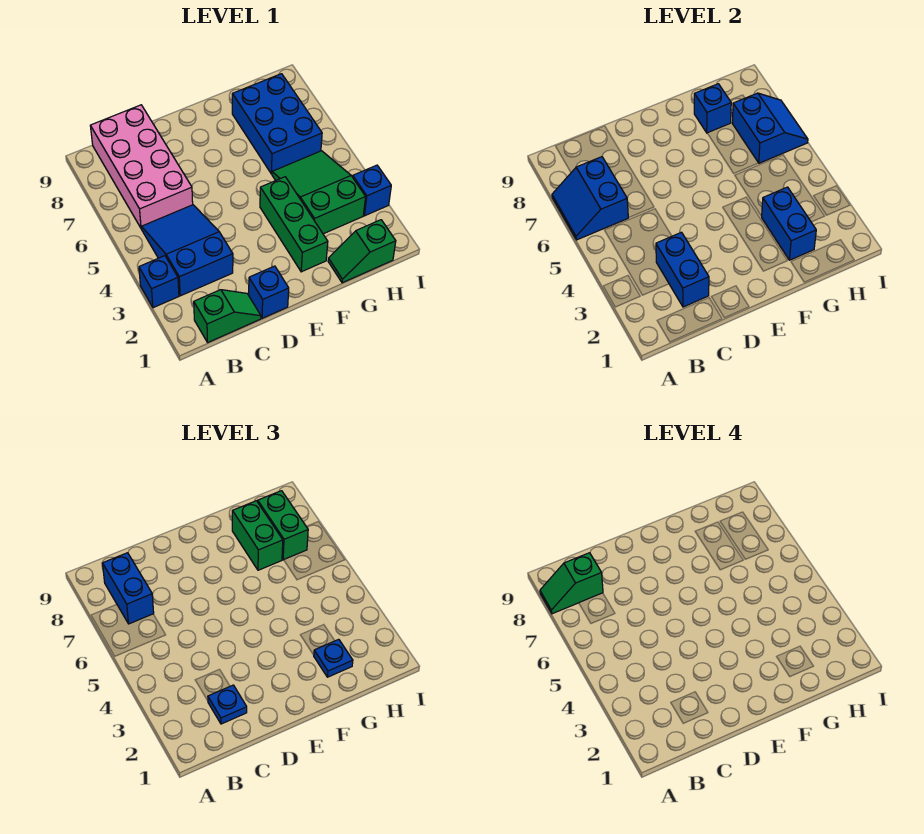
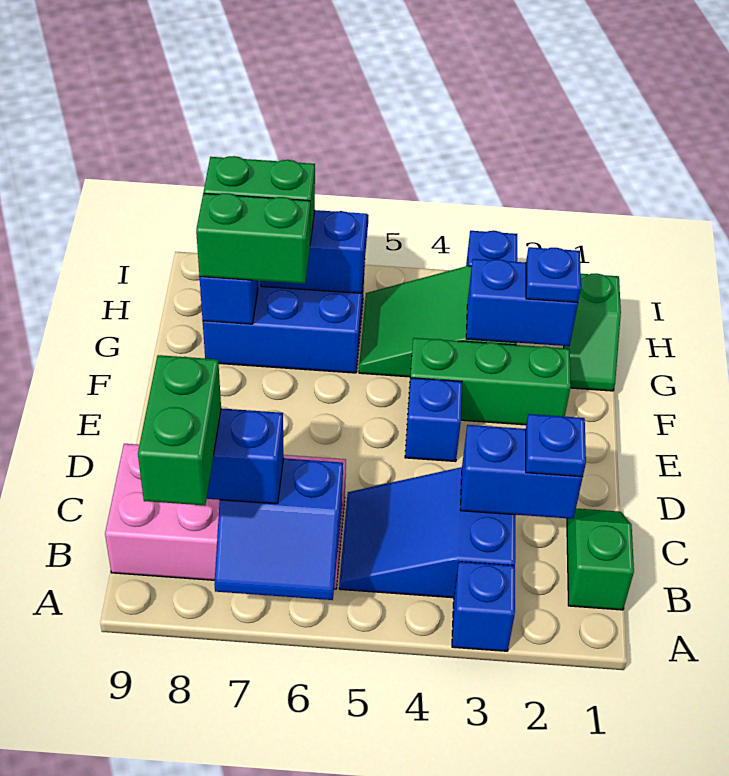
green 1x2 slope [540,553,603,614] -> green 1x2 brick [138,355,221,505]
blue 1x1 brick [249,266,289,318] -> blue 1x1 brick moved to [405,378,462,462]

